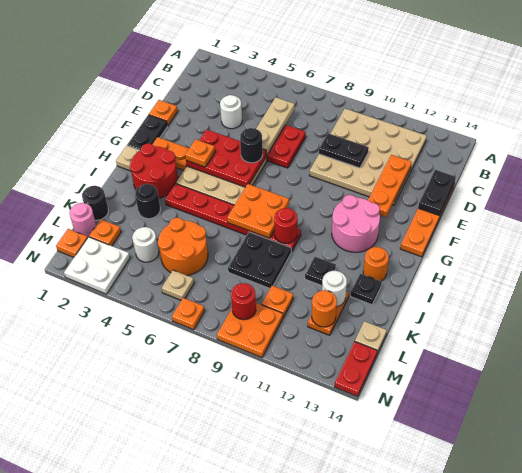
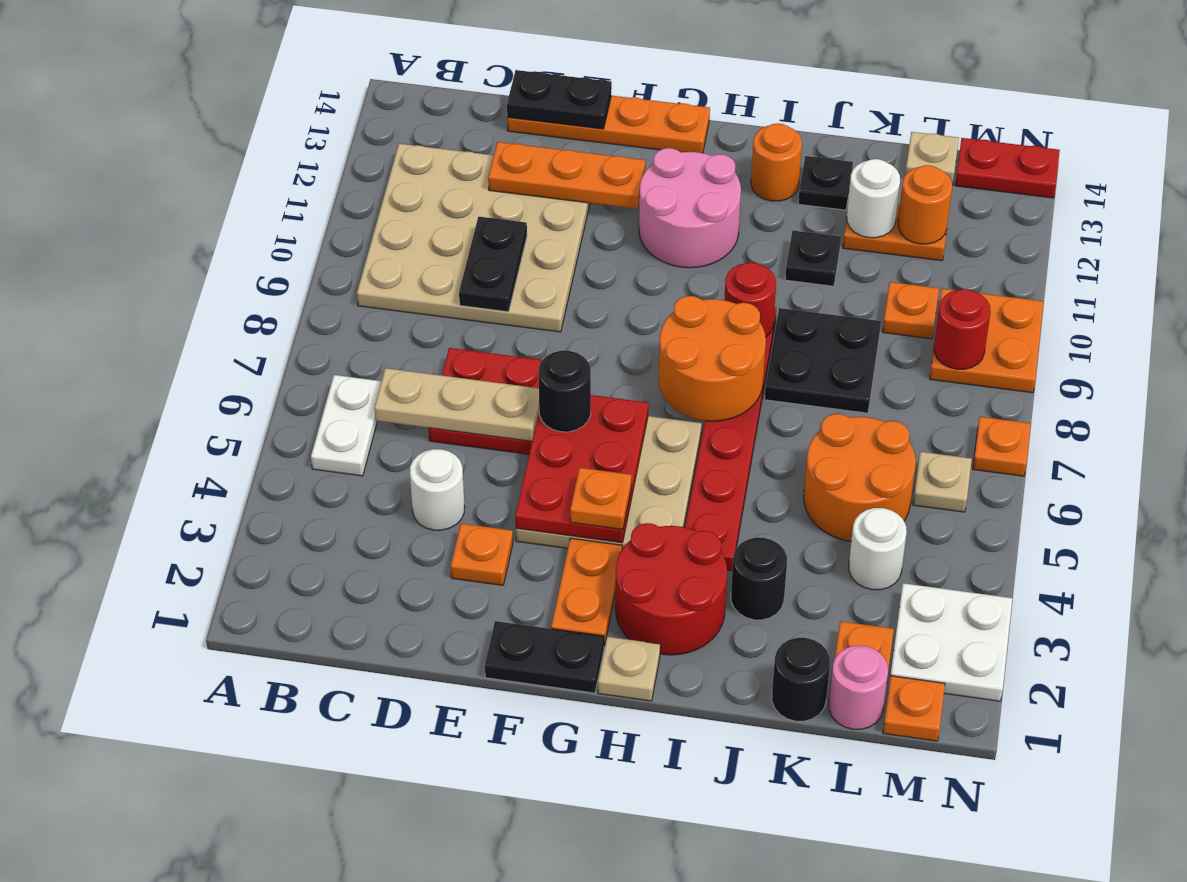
none -> white 1x2 plate [311,375,381,476]
orange 1x1 plate [149,100,178,126] -> orange 1x1 plate moved to [451,524,513,585]
orange 2x2 plate [227,184,289,238] -> orange 2x2 round brick [659,296,766,421]

